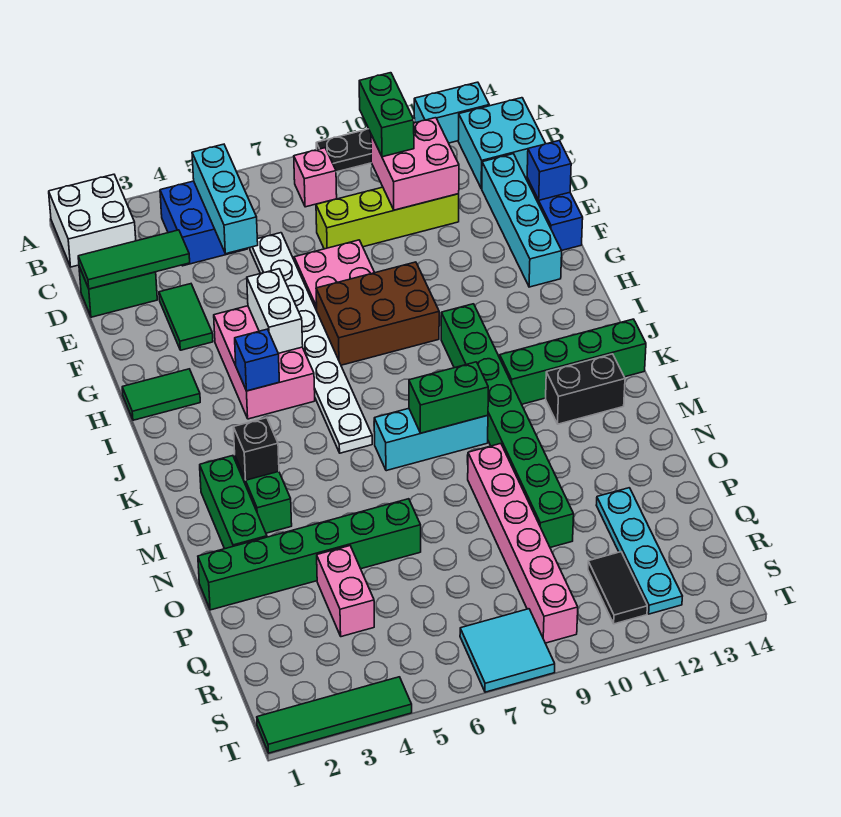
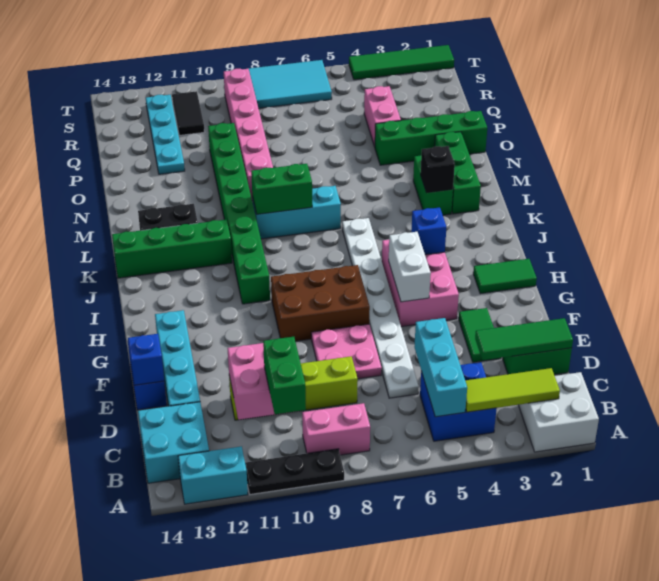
none -> lime 1x3 tile [465,368,560,412]
pink 1x1 brick [294,148,337,207] -> pink 1x2 brick [302,403,370,455]
green 1x6 brick [198,499,421,610] -> green 1x4 brick [375,111,487,165]
cyan 2x2 tile [460,609,555,692] -> cyan 2x3 tile [248,60,332,108]

